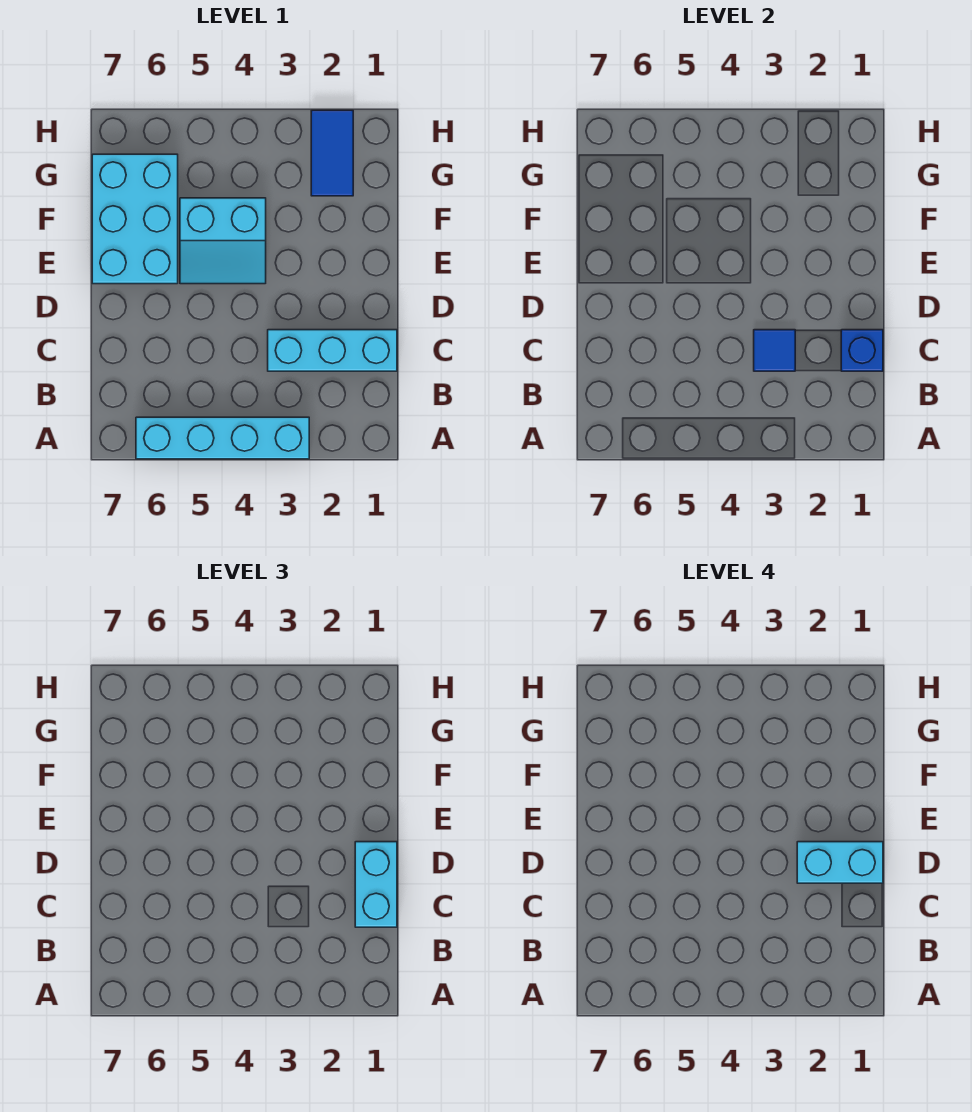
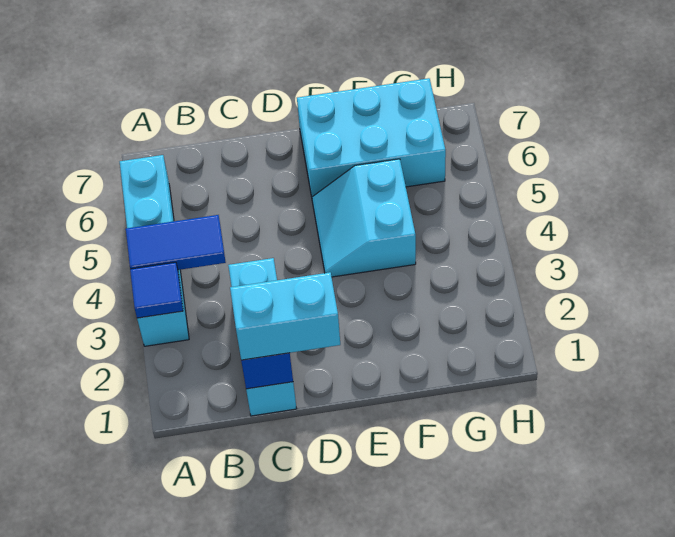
blue 1x1 tile [754,330,795,371] -> blue 1x1 tile moved to [130,262,183,318]
cyan 1x2 brick [797,842,883,883] -> none
blue 1x2 tile [311,110,353,196] -> blue 1x2 tile moved to [126,215,226,270]

